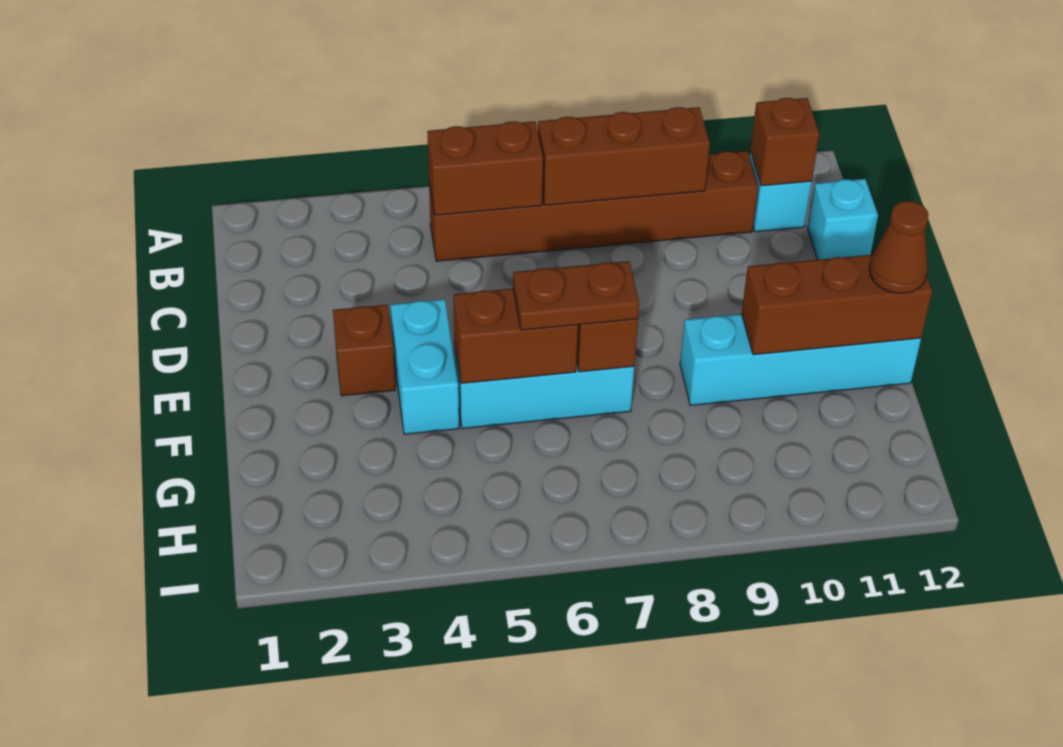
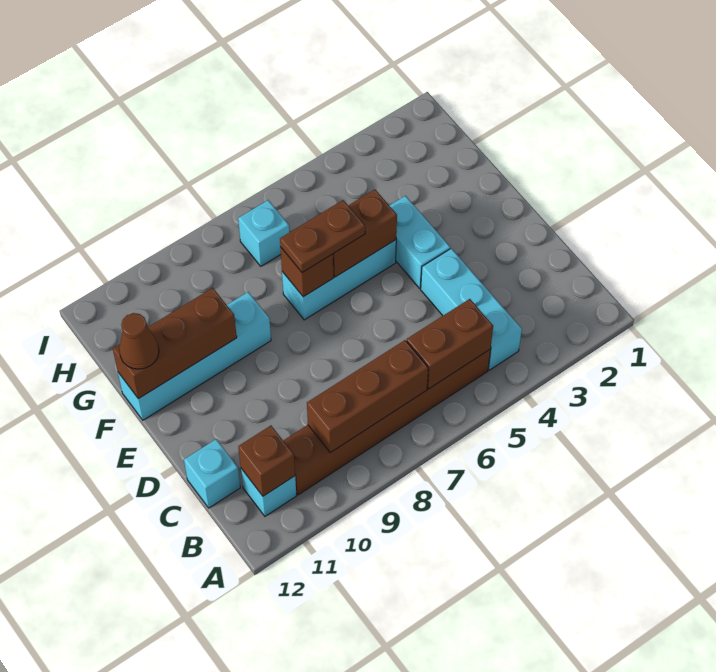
none -> cyan 1x3 brick [421,248,522,370]
brown 1x1 brick [333,305,395,396] -> none
none -> cyan 1x1 brick [238,200,289,266]

